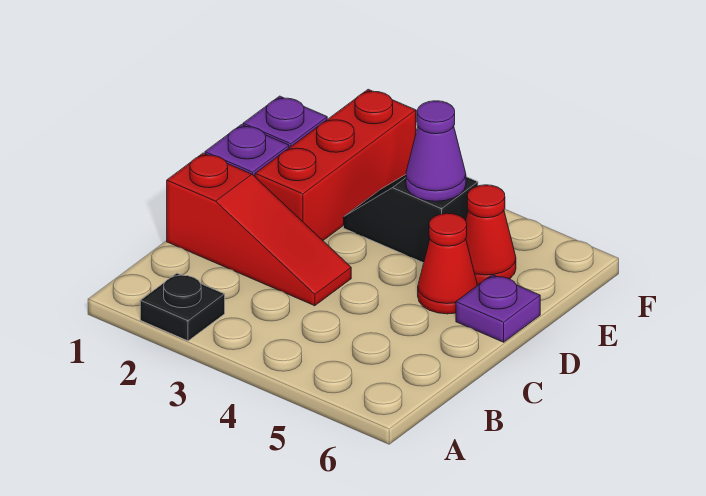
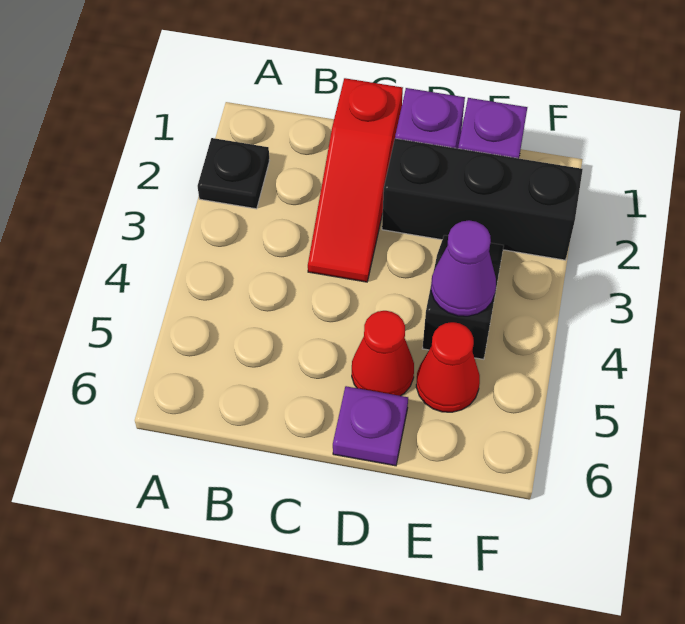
red 1x3 brick [255,89,416,240] -> black 1x3 brick [382,139,583,260]

